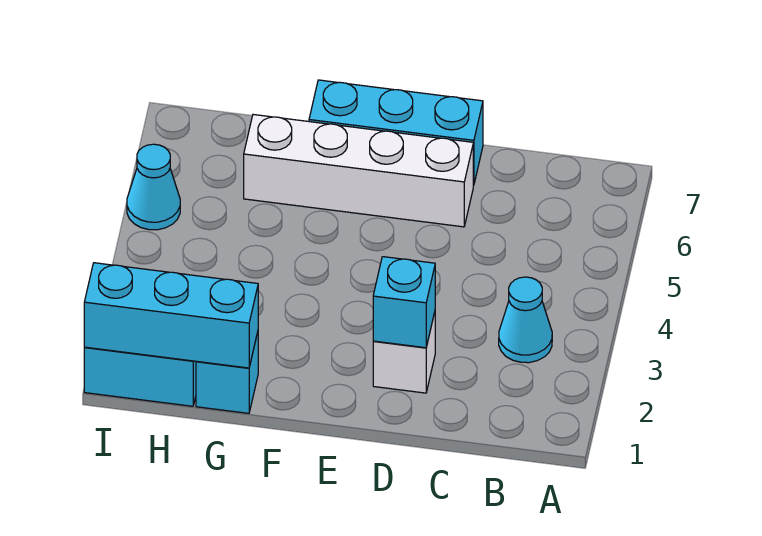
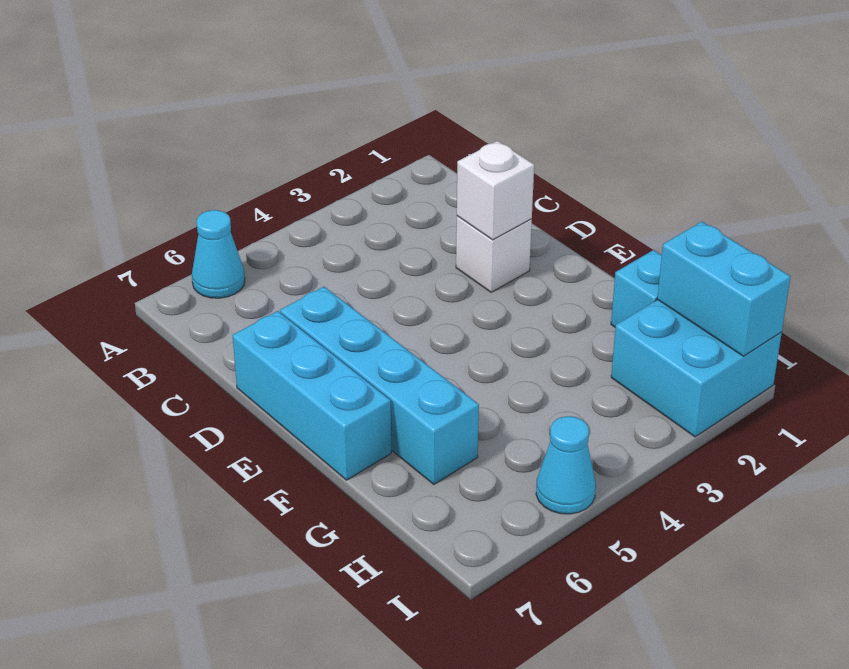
cyan 1x1 cone [499,277,552,363] -> cyan 1x1 cone moved to [192,210,245,298]
cyan 1x1 brick [373,257,435,348] -> white 1x1 brick [457,141,534,240]
white 1x4 brick [244,115,473,227] -> cyan 1x4 brick [280,287,479,484]
cyan 1x3 brick [84,263,258,368] -> cyan 1x2 brick [657,222,791,356]

